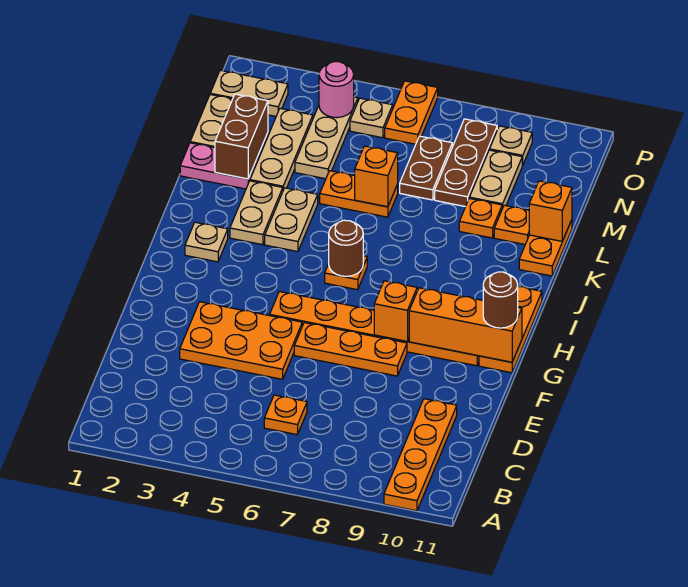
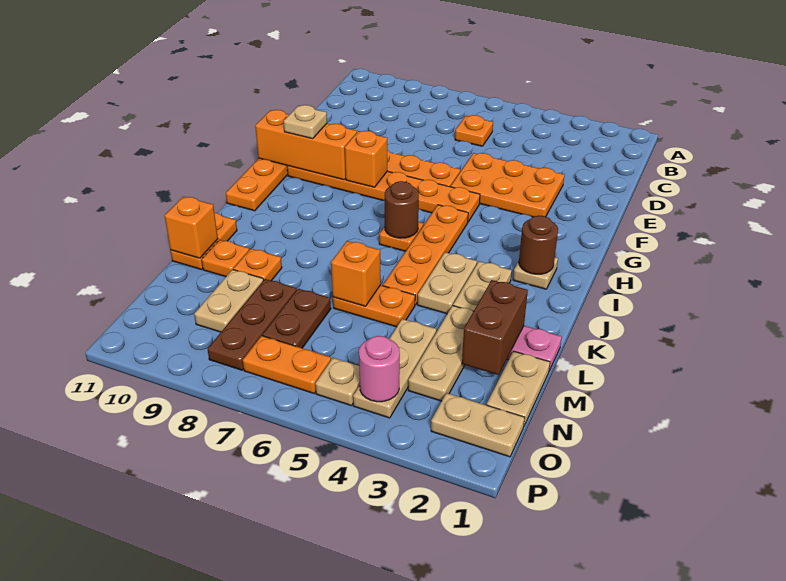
orange 1x4 plate [384,399,457,511] -> orange 1x4 plate moved to [383,205,468,305]
brown 1x1 round brick [483,272,518,328] -> brown 1x1 round brick moved to [519,215,558,274]
orange 1x2 plate [385,81,438,144] -> orange 1x2 plate turned to [243,336,331,393]
tan 1x1 plate [490,126,532,165] -> tan 1x1 plate moved to [284,105,327,139]

